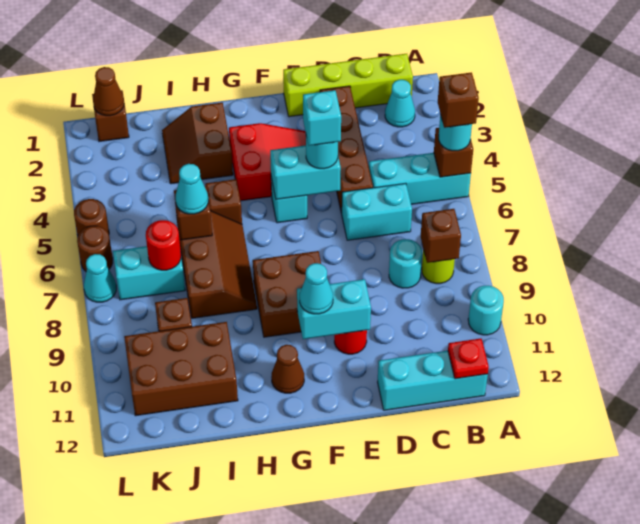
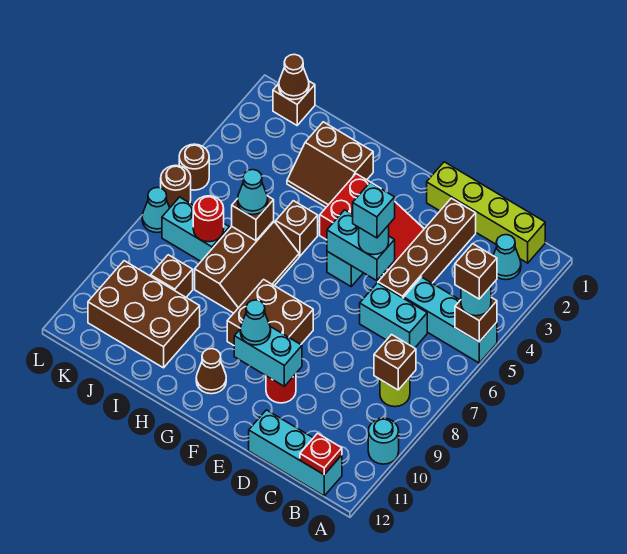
cyan 1x1 round brick [389,239,422,288] -> none
brown 2x2 slope [162,103,233,184] -> brown 2x2 slope turned to [287,122,373,207]

